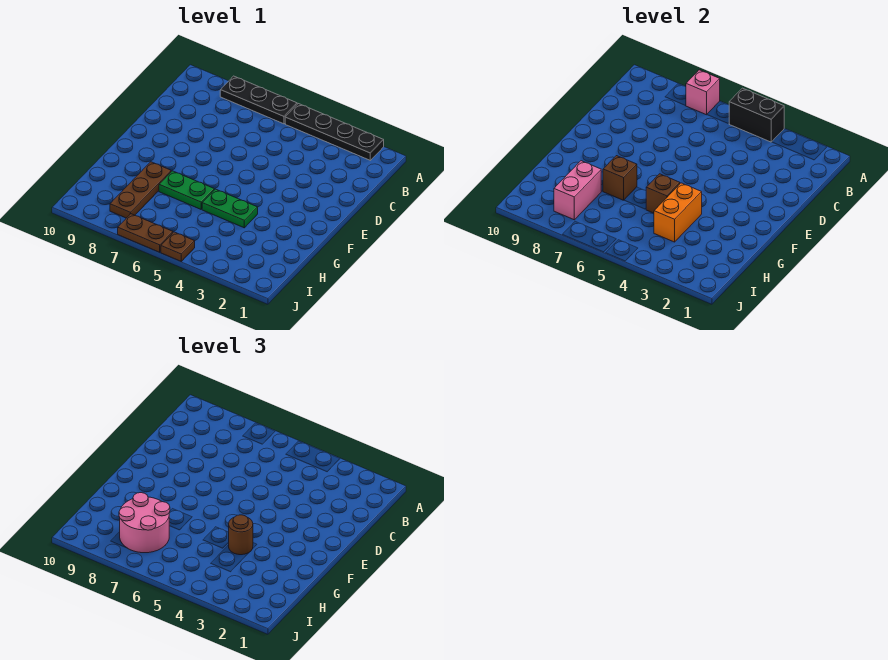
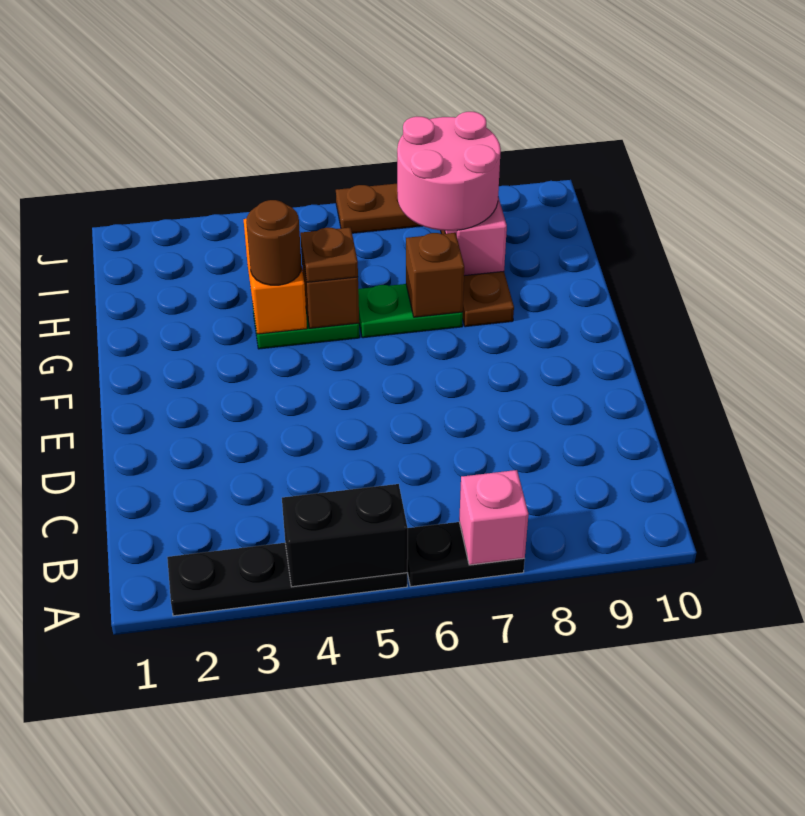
black 1x3 plate [220,76,297,124] -> black 1x2 plate [407,522,525,587]
brown 1x1 plate [161,232,195,261] -> brown 1x1 plate moved to [300,227,358,282]

